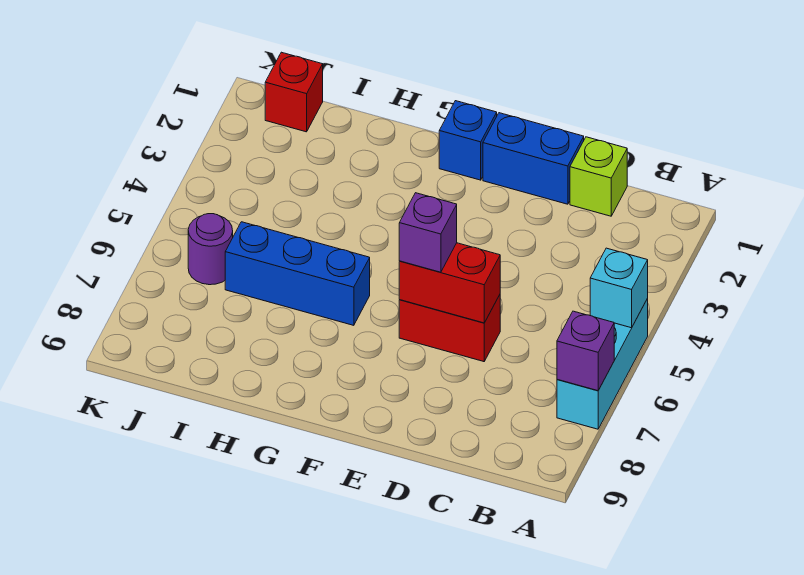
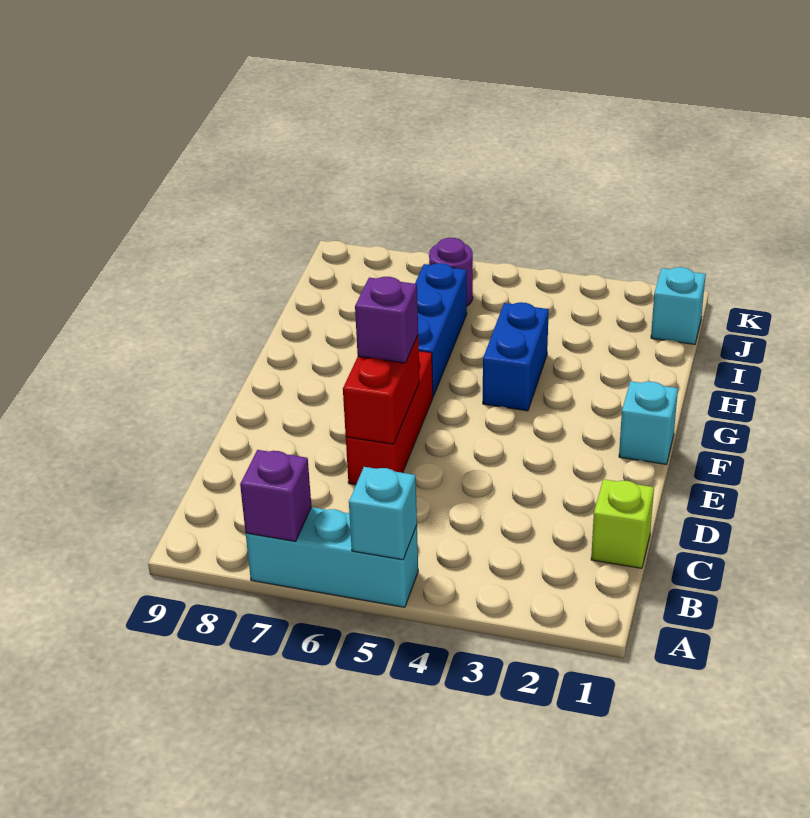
blue 1x2 brick [483,113,584,204] -> blue 1x2 brick moved to [483,302,549,411]
red 1x2 brick [399,295,500,362] -> red 1x3 brick [346,351,433,485]
blue 1x1 brick [439,101,497,180] -> cyan 1x1 brick [619,381,678,464]
red 1x1 brick [265,52,323,132] -> cyan 1x1 brick [651,267,706,344]

